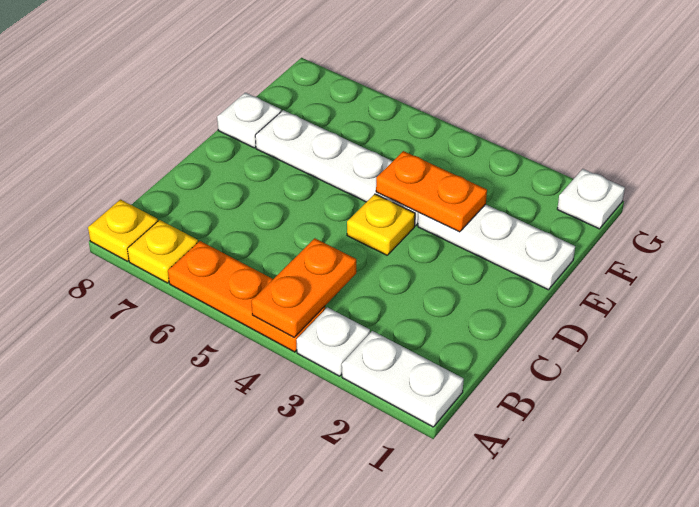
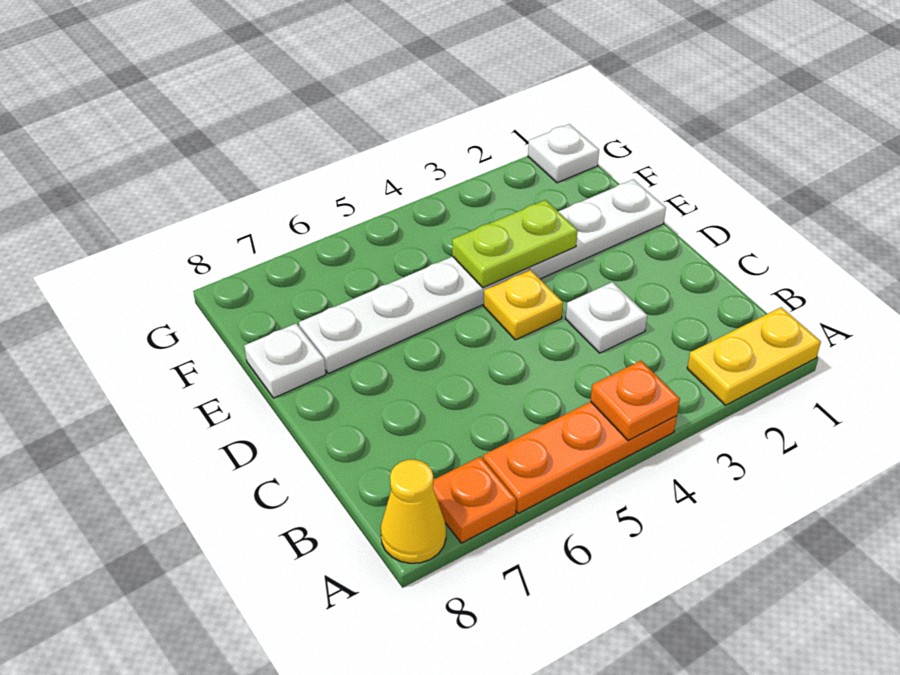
white 1x2 plate [342,331,464,427] -> yellow 1x2 plate [687,307,821,405]
white 1x1 plate [296,307,370,376] -> white 1x1 plate moved to [566,282,647,353]
orange 1x2 plate [251,238,356,337] -> orange 1x1 plate [590,361,680,441]
yellow 1x1 plate [127,220,198,283] -> orange 1x1 plate [433,457,516,543]
yellow 1x1 plate [88,200,158,261] -> yellow 1x1 cone [381,460,446,563]
orange 1x2 plate [376,151,487,232] -> lime 1x2 plate [452,200,578,288]

